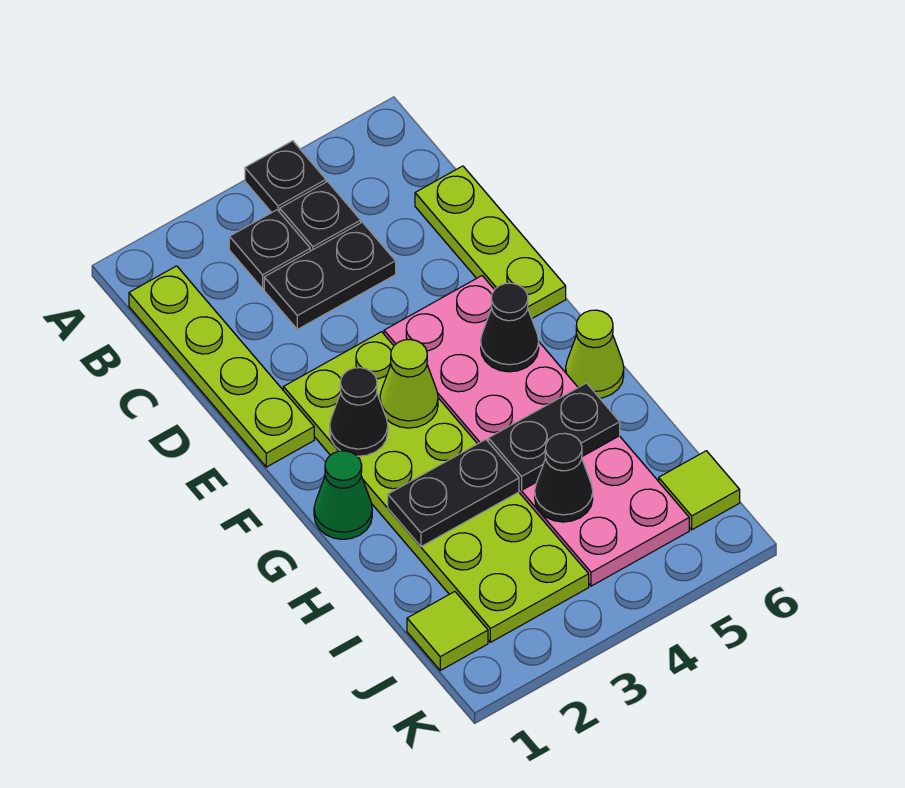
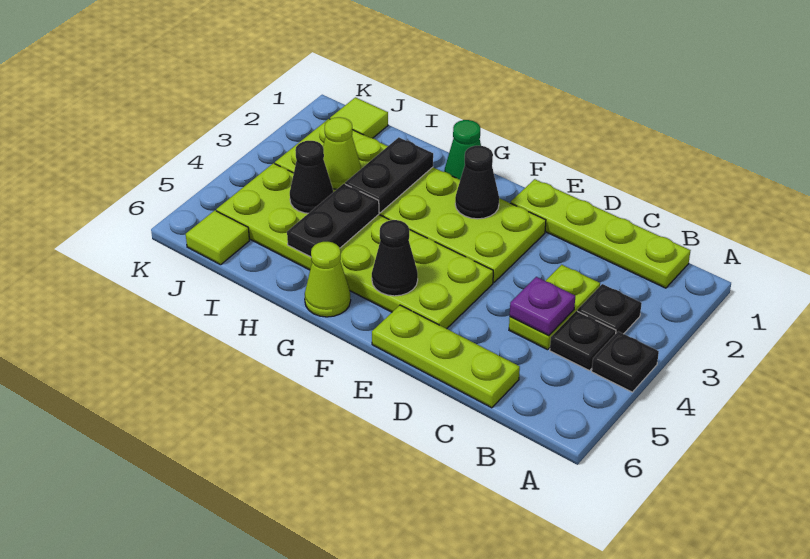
black 1x2 plate [264,222,396,329] -> lime 1x2 plate [509,265,600,350]
none -> purple 1x1 plate [510,277,575,336]
pink 2x6 plate [384,276,689,586] -> lime 2x6 plate [216,163,493,329]
lime 1x1 cone [380,340,438,428] -> lime 1x1 cone moved to [323,117,361,189]

